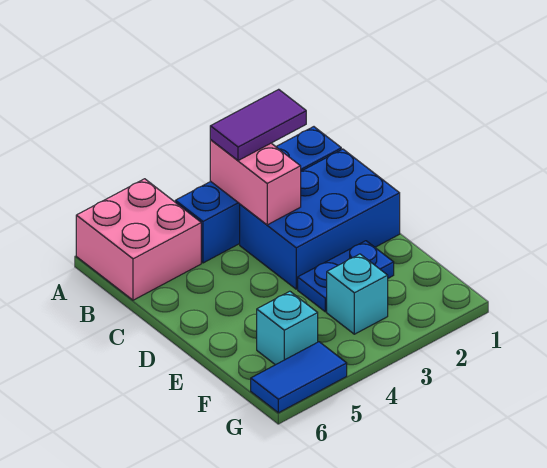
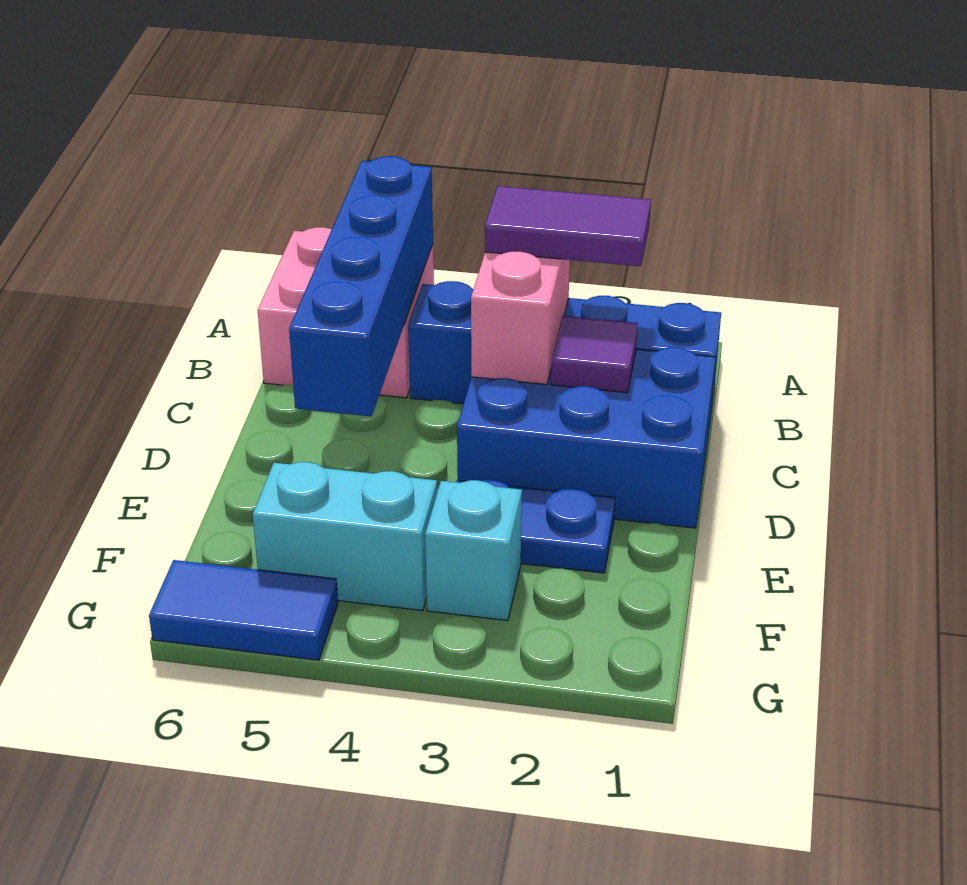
none -> blue 1x4 brick [289,156,433,416]
none -> purple 1x1 tile [551,316,638,393]
cyan 1x1 brick [257,291,318,365] -> cyan 1x2 brick [253,462,437,611]

